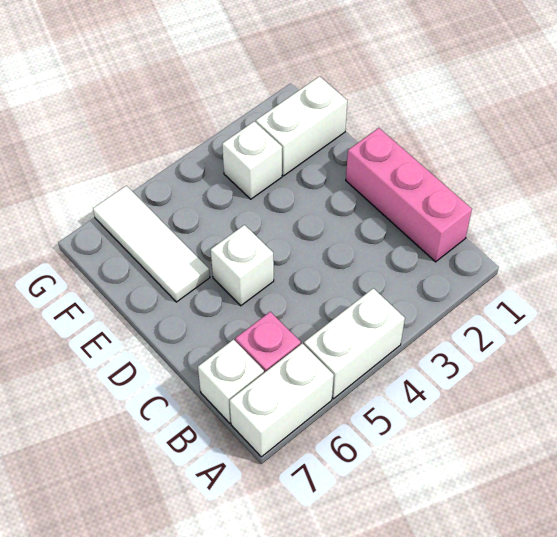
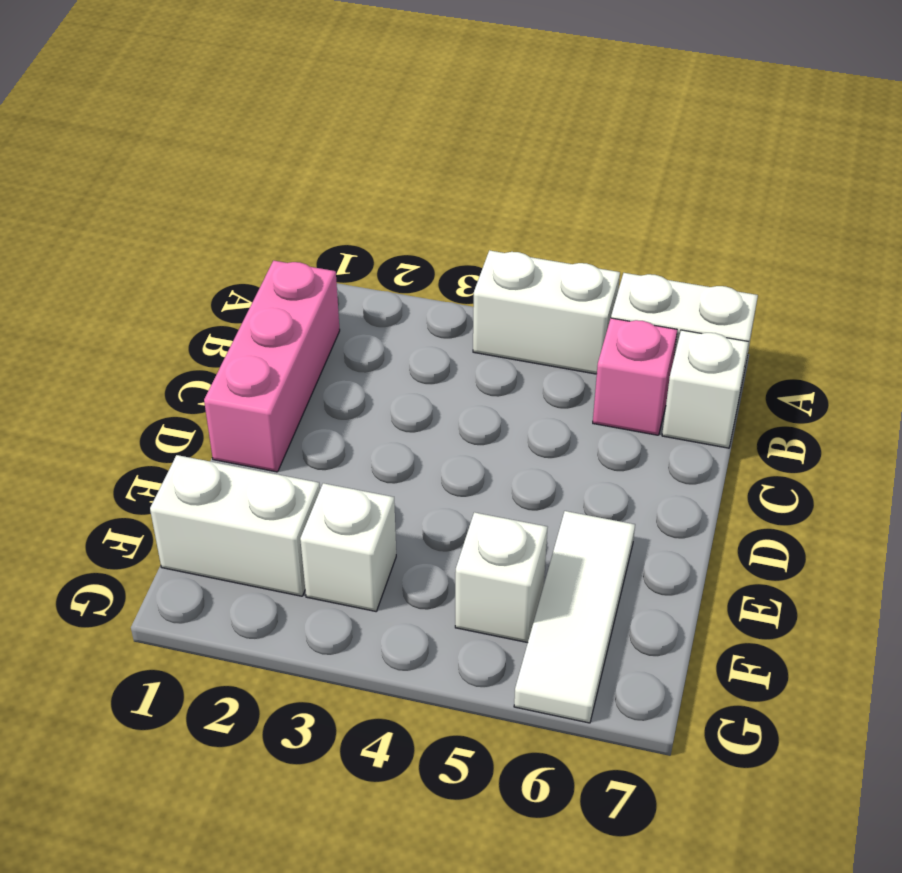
white 1x1 brick [211,225,274,306] -> white 1x1 brick moved to [455,512,548,643]

